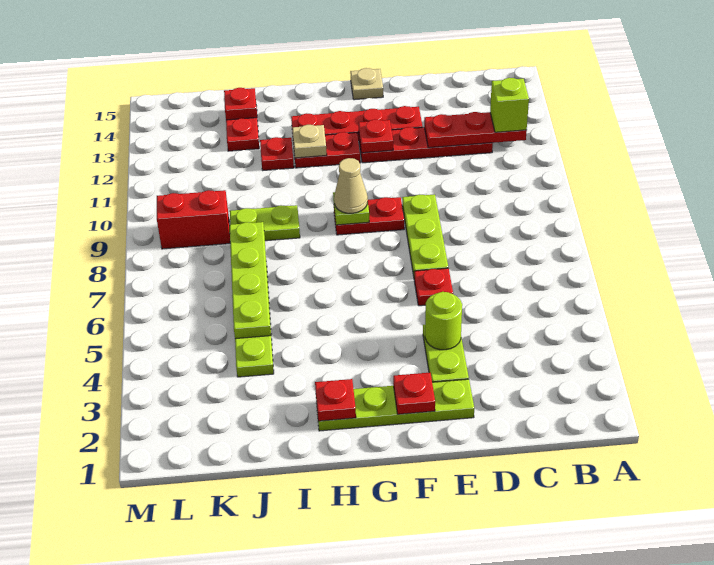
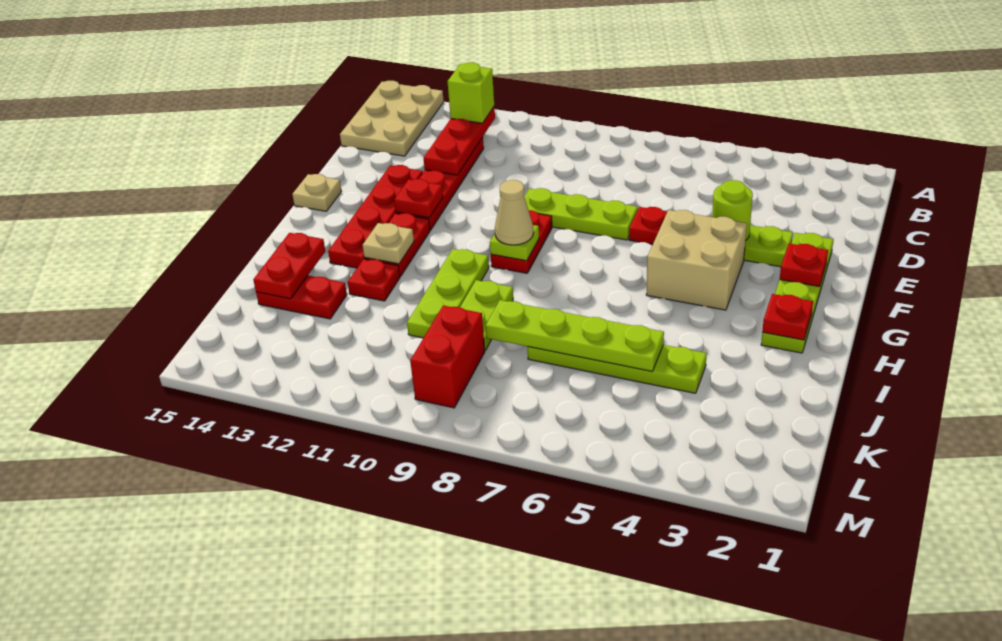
none -> tan 2x3 plate [340,81,444,156]
none -> tan 2x2 brick [646,210,747,310]
none -> lime 1x3 plate [407,249,489,338]
red 1x1 plate [224,88,257,120] -> red 1x2 plate [253,233,325,299]

